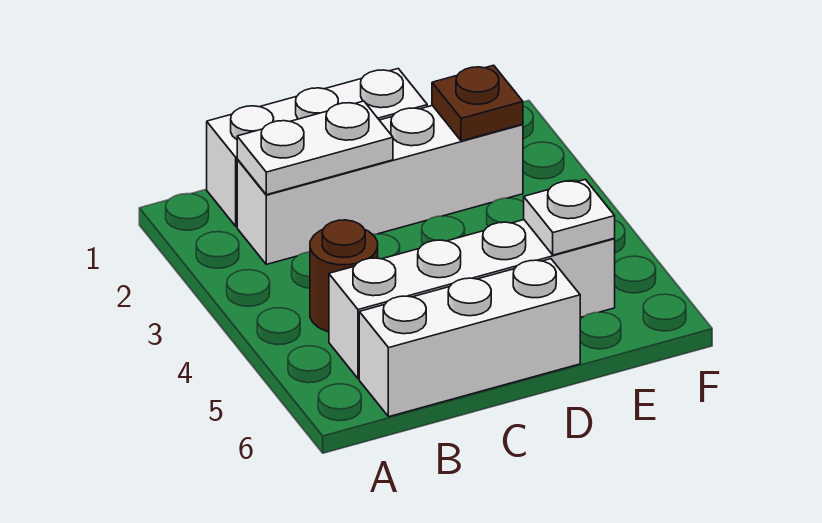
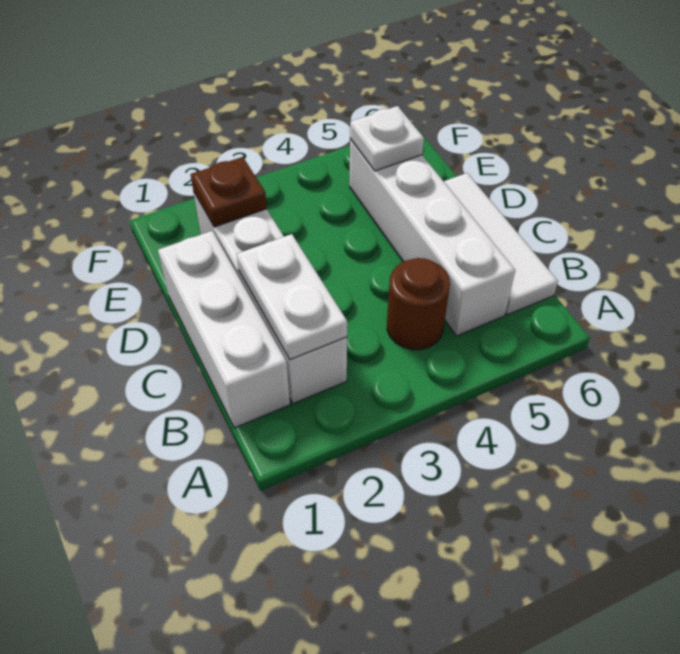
white 1x3 brick [359,259,580,417] -> white 1x3 tile [444,173,558,315]

